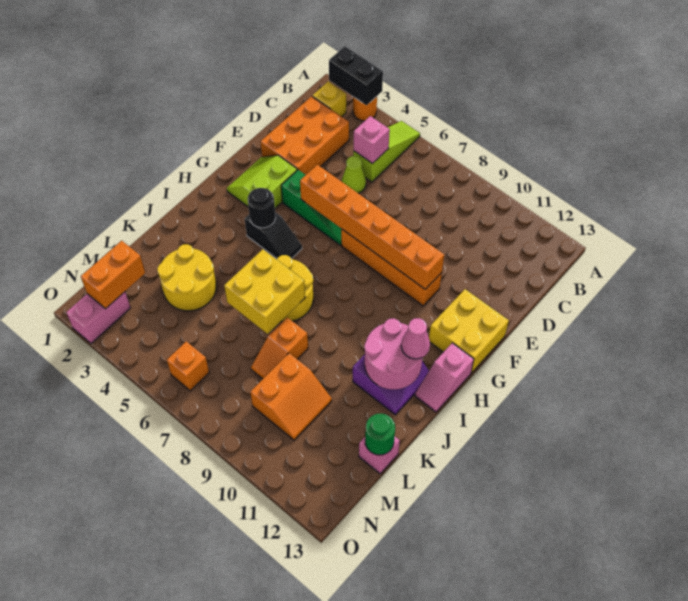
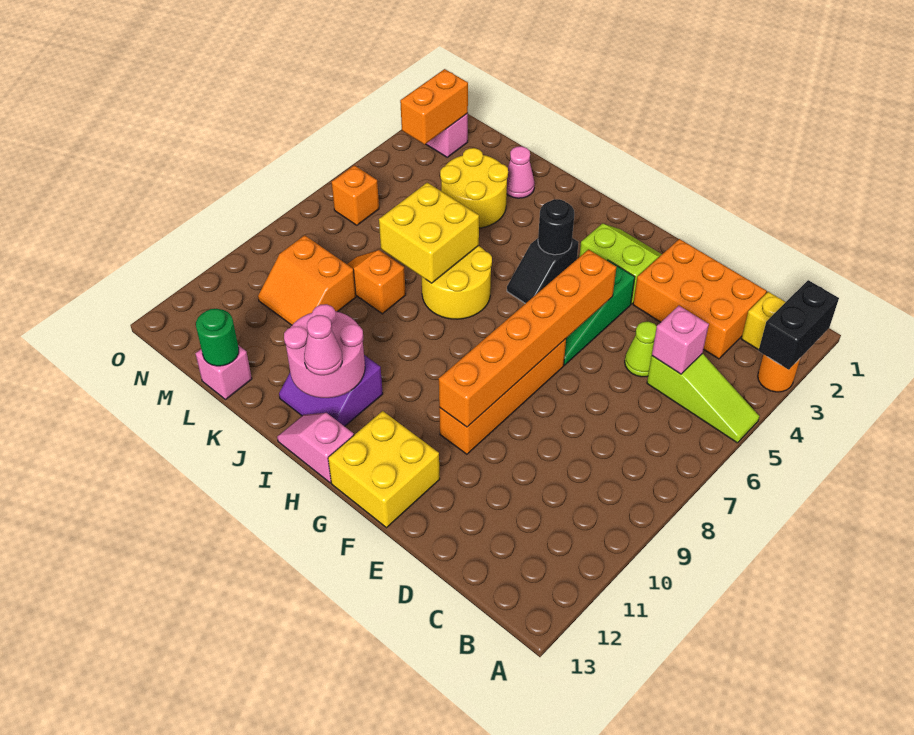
none -> pink 1x1 cone [507,146,535,198]
orange 1x2 brick [81,241,145,309] -> orange 1x2 brick turned to [400,69,468,144]

